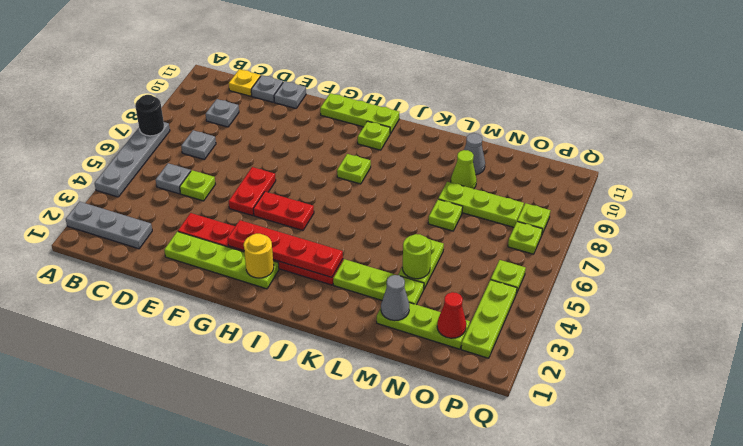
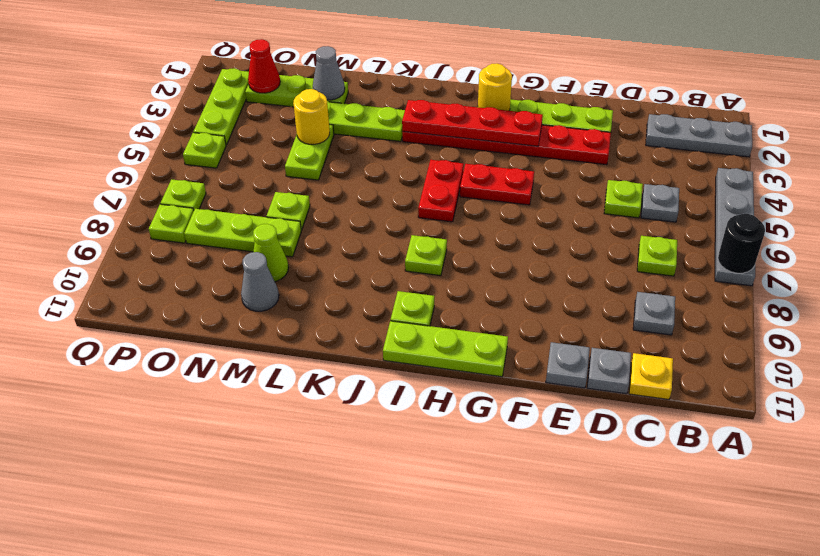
grey 1x1 plate [181,130,216,159] -> lime 1x1 plate [637,236,677,276]
red 1x2 plate [229,167,276,216] -> red 1x2 plate moved to [418,160,464,222]
lime 1x1 round brick [403,234,431,279] -> yellow 1x1 round brick [293,89,330,144]

